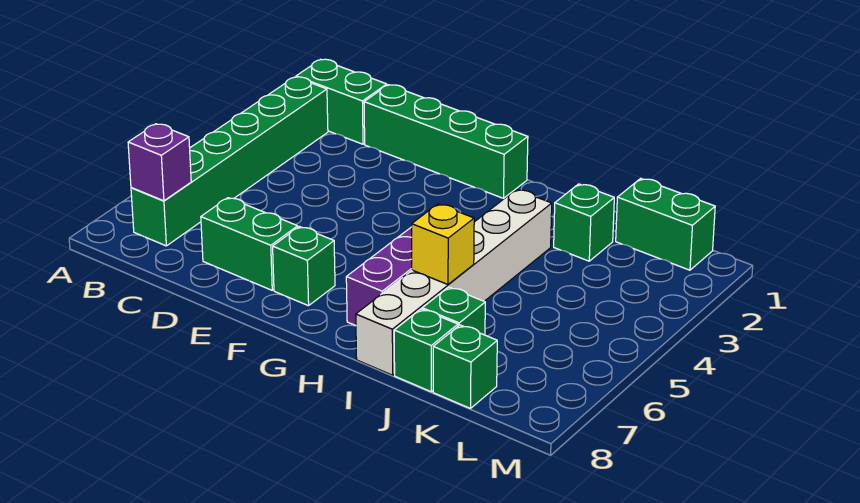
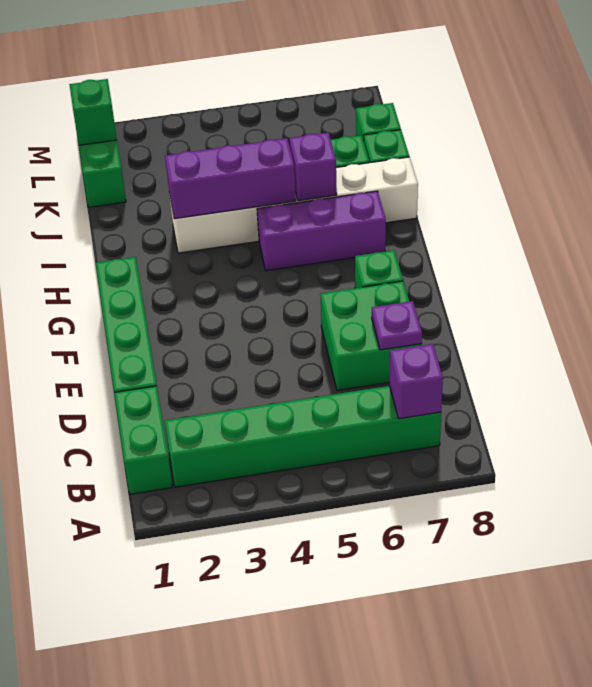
green 1x2 brick [201,198,298,290] -> green 2x2 brick [321,281,422,390]
none -> purple 1x1 plate [372,301,422,350]
none -> purple 1x3 brick [165,138,296,219]
yellow 1x1 brick [412,204,474,285] -> purple 1x1 brick [289,133,337,201]
green 1x1 brick [554,184,614,261] -> green 1x1 brick moved to [69,79,117,145]

